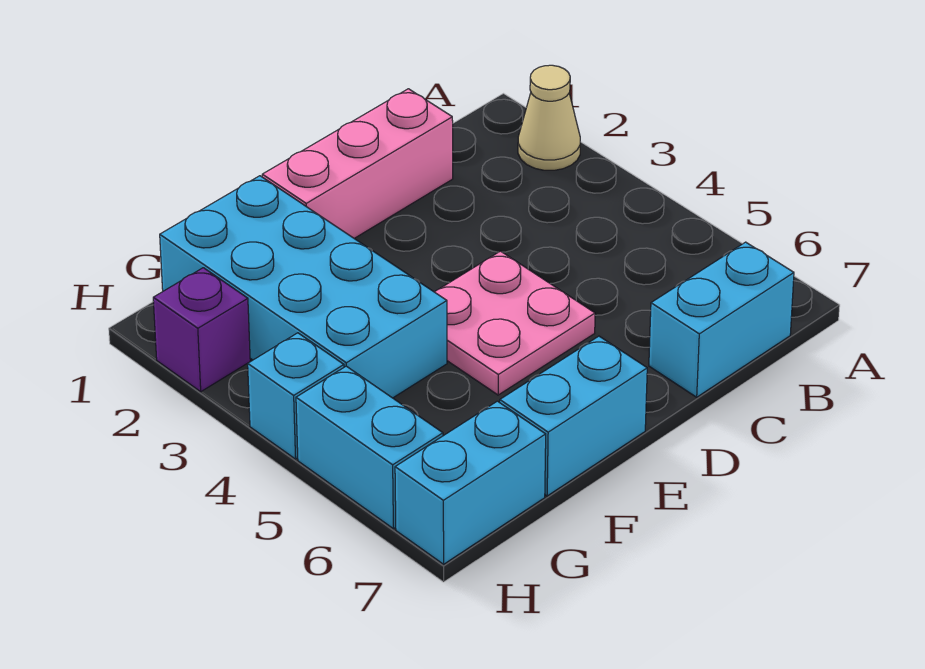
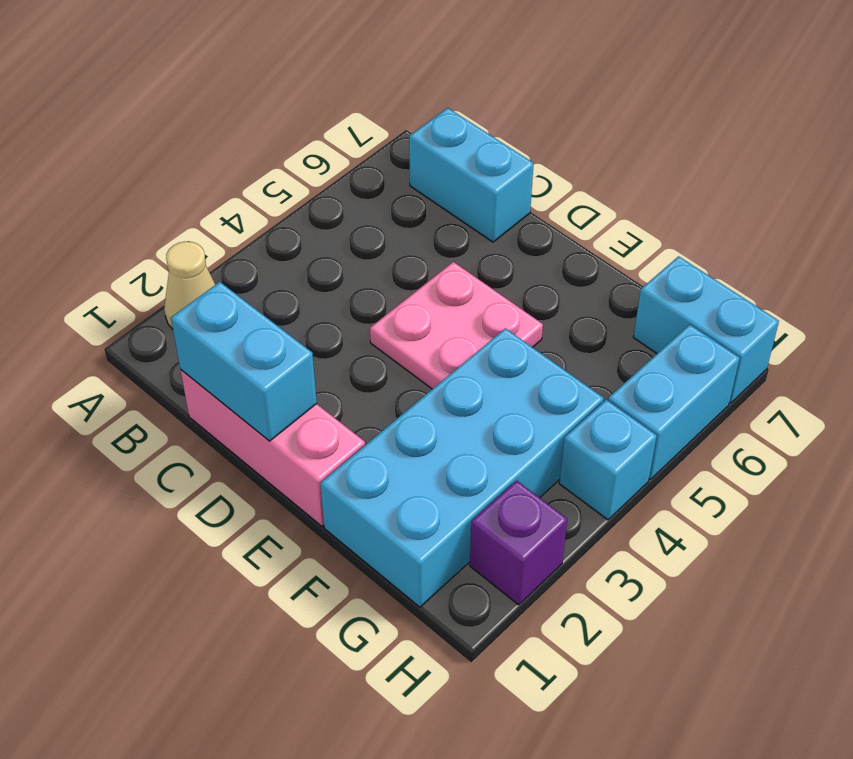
cyan 1x2 brick [500,336,647,496] -> cyan 1x2 brick moved to [171,282,317,441]

